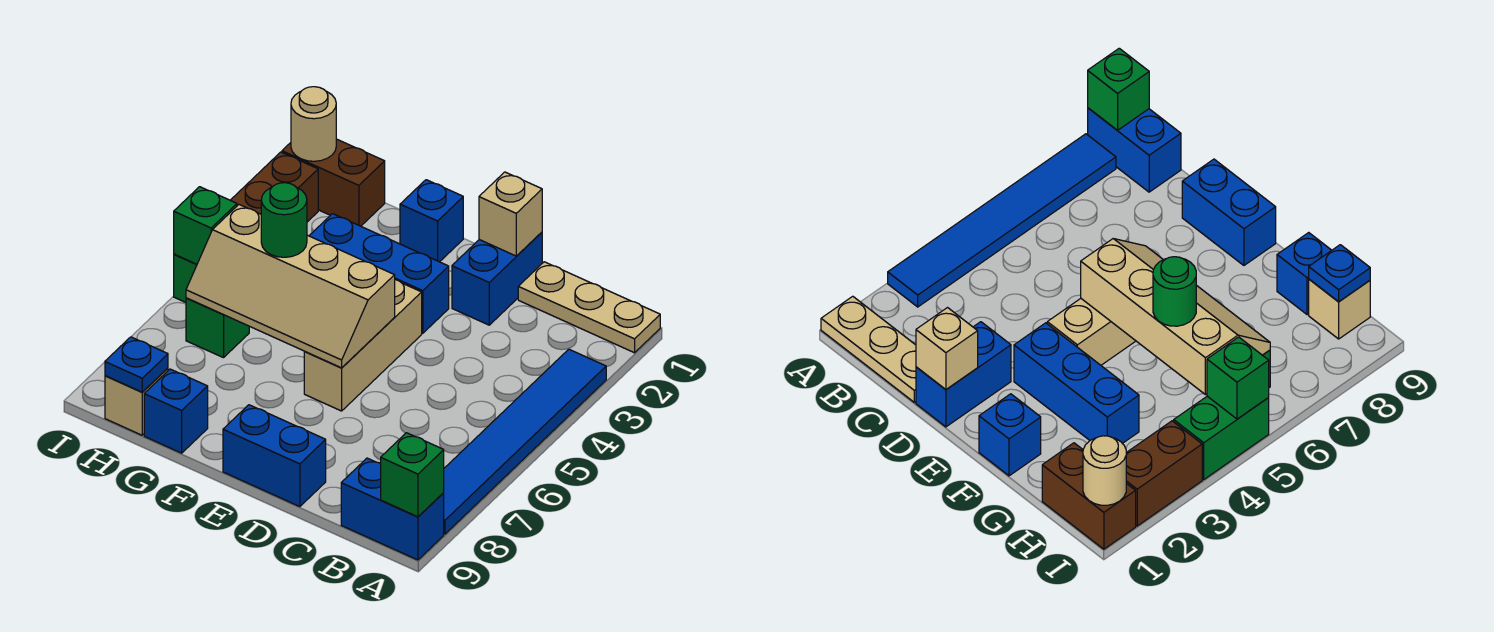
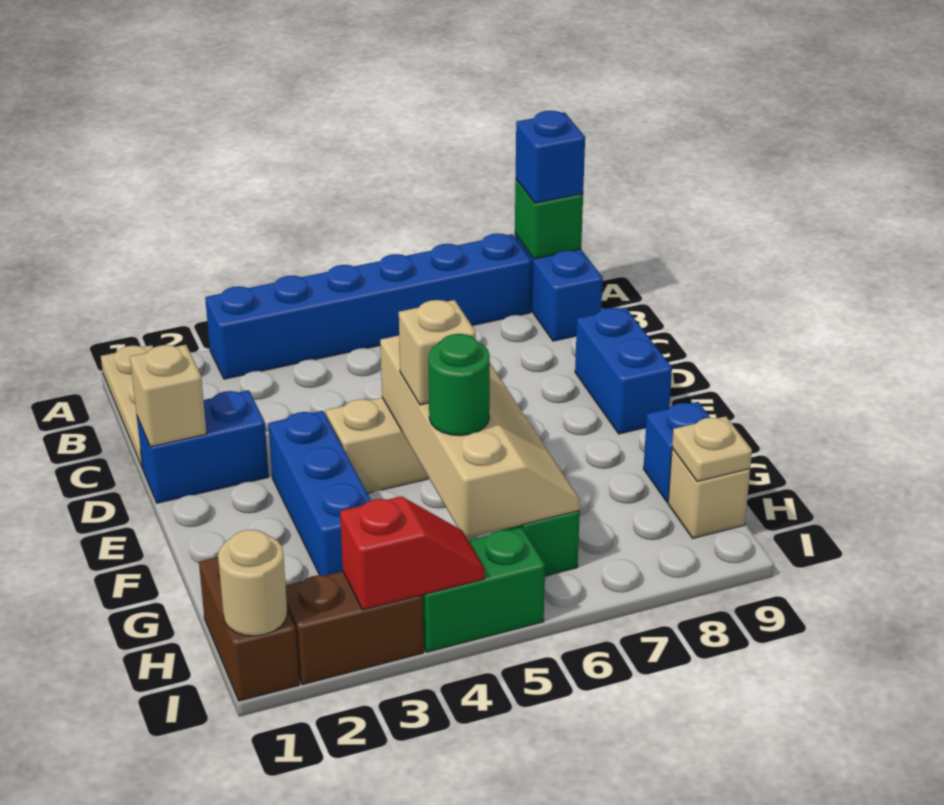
blue 1x6 tile [444,349,606,534] -> blue 1x6 brick [205,233,531,379]
blue 1x1 brick [400,180,463,262] -> blue 1x1 brick moved to [516,111,585,203]
none -> tan 1x1 brick [399,300,476,405]
blue 1x1 plate [105,337,168,392] -> tan 1x1 plate [672,416,752,482]
none -> red 1x2 slope [340,496,484,610]
green 1x1 brick [174,187,237,264] -> none

